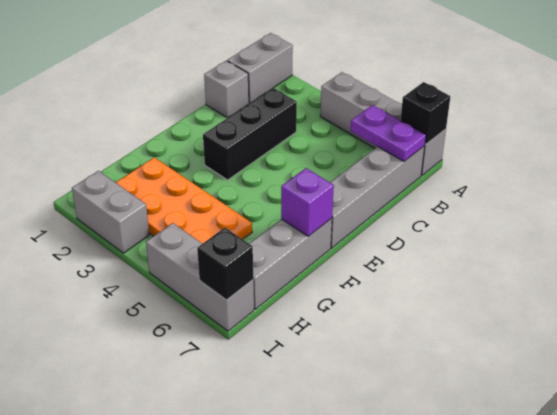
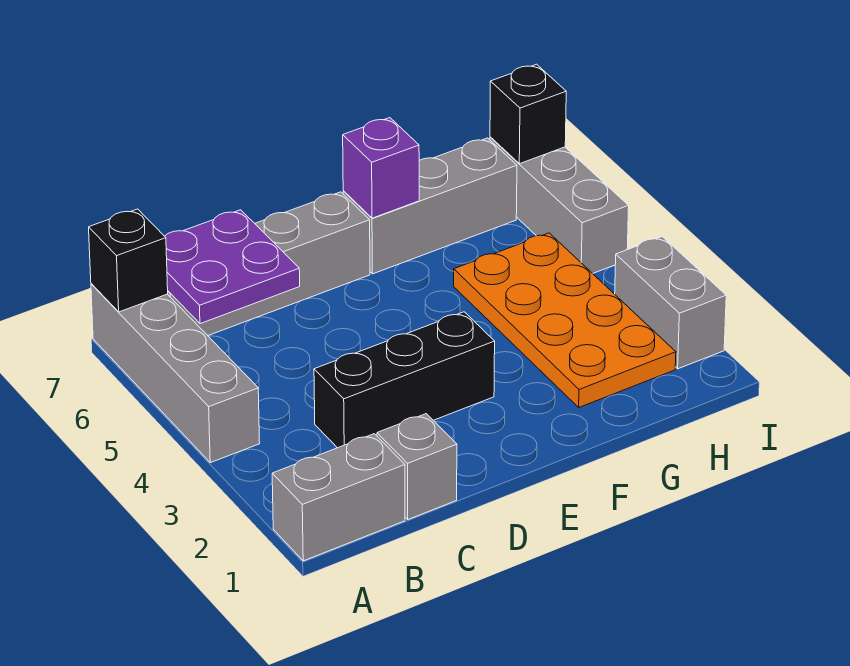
purple 1x2 plate [351,105,426,161] -> purple 2x2 plate [165,210,300,324]

